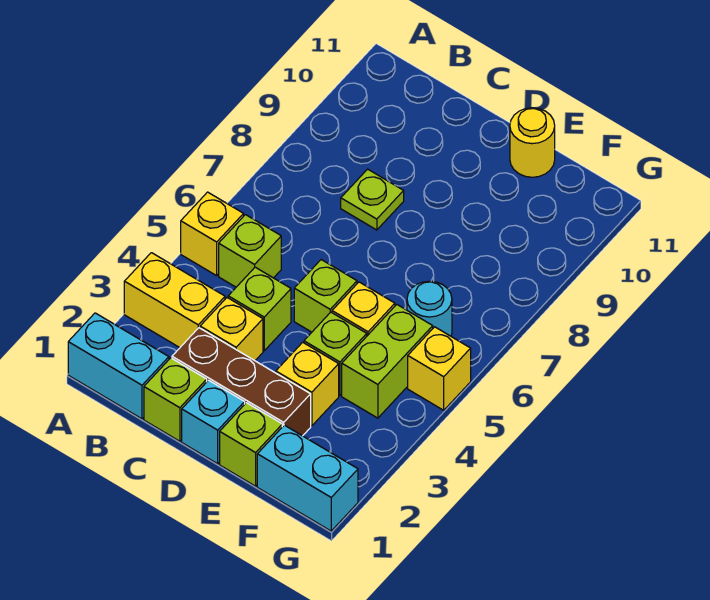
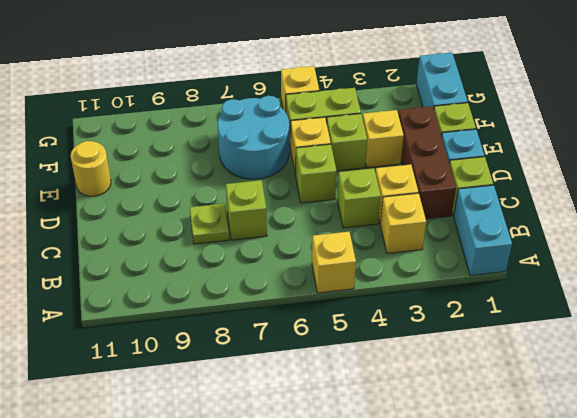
yellow 1x2 brick [124,253,225,348] -> yellow 1x1 brick [380,193,426,253]
lime 1x1 brick [219,215,281,287] -> lime 1x1 brick moved to [226,180,267,240]
cyan 1x1 round brick [407,281,452,336] -> cyan 2x2 round brick [218,96,289,179]

